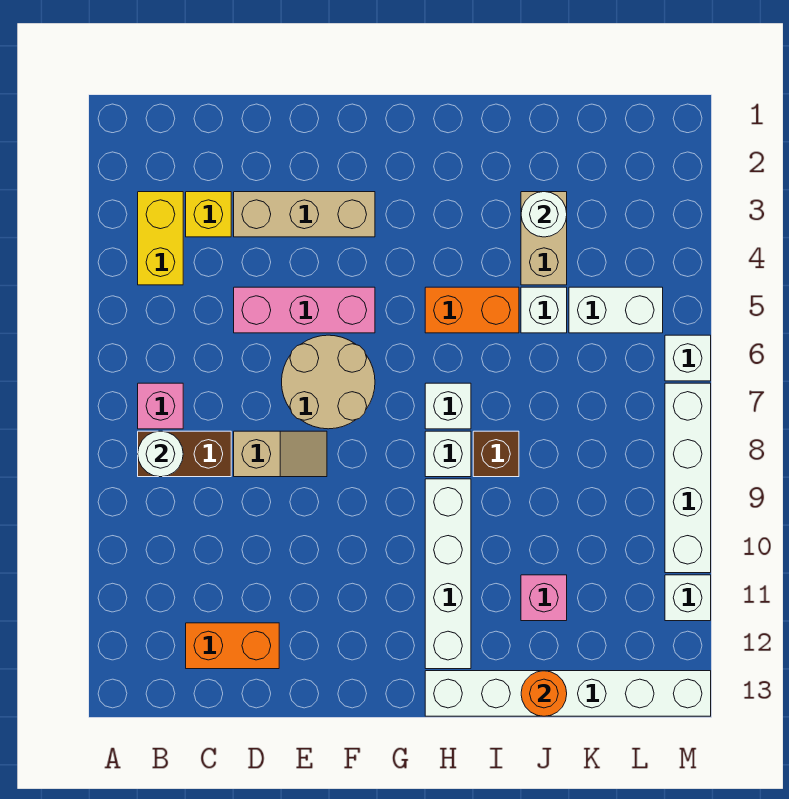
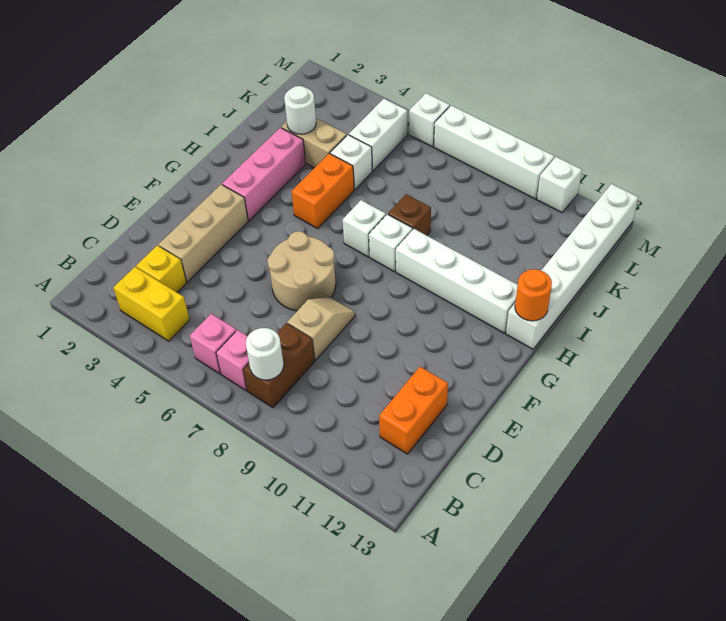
pink 1x3 brick [234,287,375,333] -> pink 1x3 brick moved to [222,128,306,221]
pink 1x1 brick [521,575,567,621] -> pink 1x1 brick moved to [190,314,236,374]
orange 1x1 round brick [521,671,567,716] -> orange 1x1 round brick moved to [515,269,552,321]

